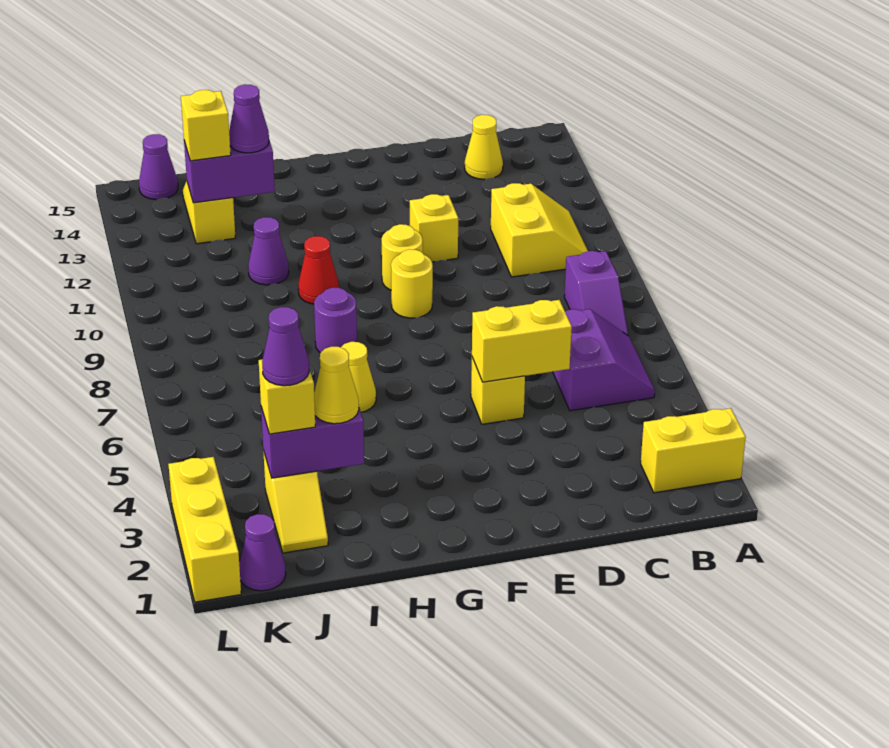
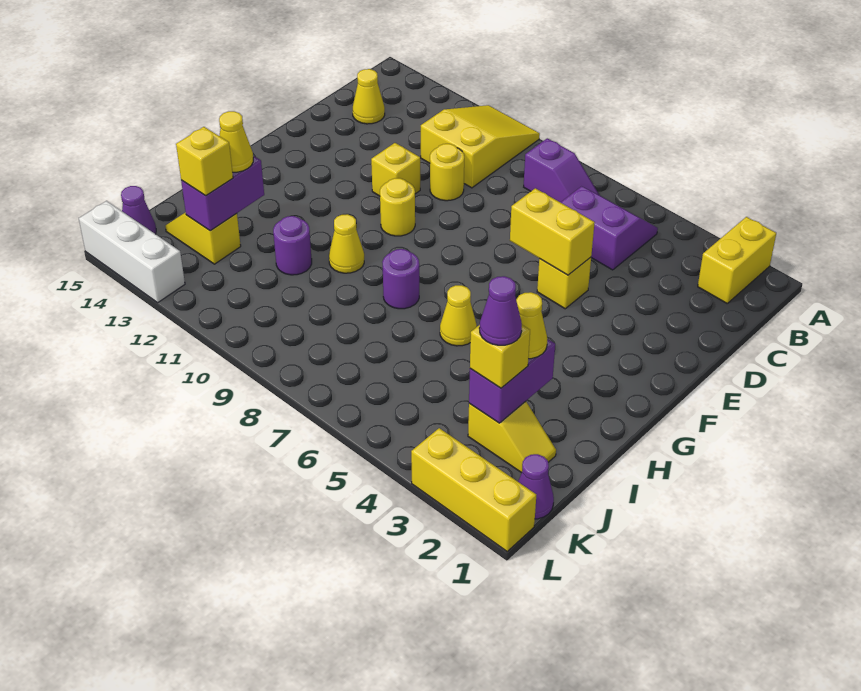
yellow 2x2 slope [491,183,588,277] -> yellow 2x3 slope [421,105,540,188]
yellow 1x2 brick [472,300,572,382] -> yellow 1x2 brick turned to [510,188,595,275]
yellow 1x1 round brick [391,249,433,318] -> yellow 1x1 round brick moved to [430,144,464,201]
red 1x1 cone [298,236,339,304] -> yellow 1x1 cone [329,214,364,273]
purple 1x1 cone [248,217,289,285] -> purple 1x1 round brick [273,216,312,275]
purple 1x1 cone [229,84,269,153] -> yellow 1x1 cone [219,111,253,172]
none -> white 1x3 brick [79,201,185,303]

